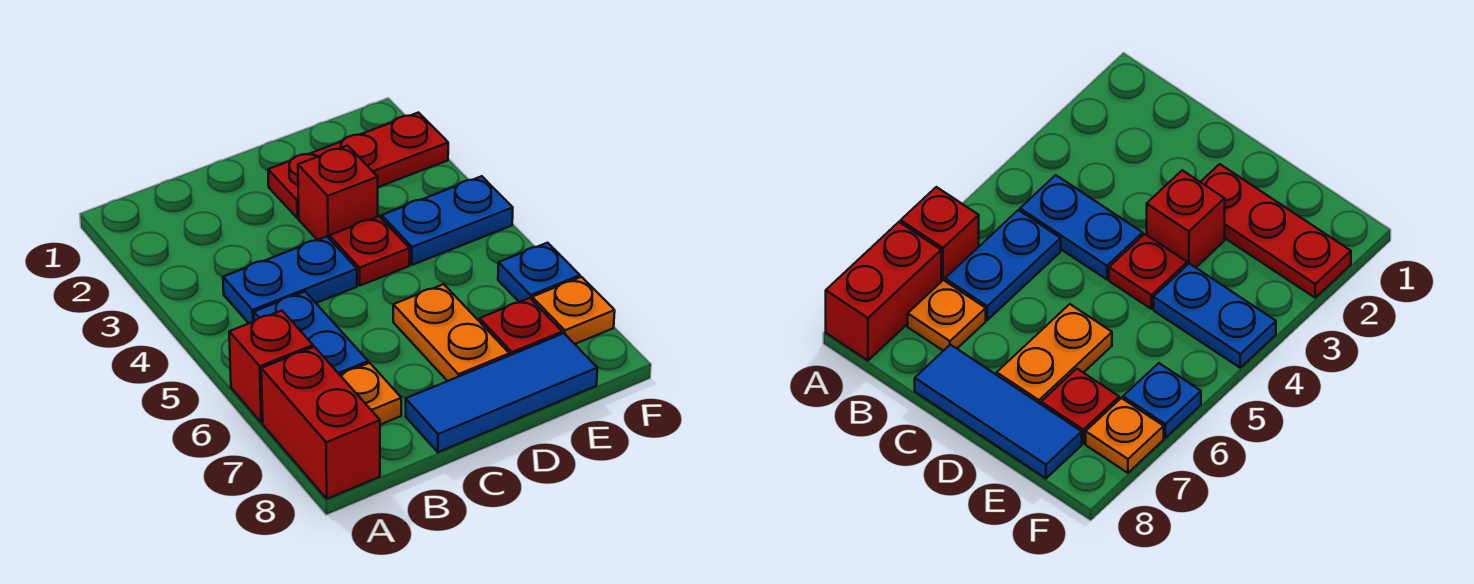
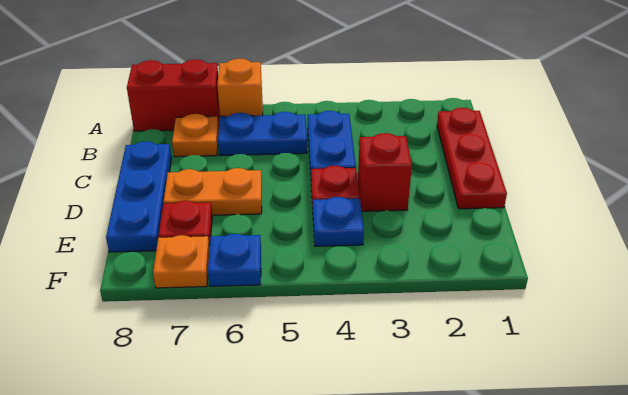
red 1x1 brick [229,311,313,423] -> orange 1x1 brick [217,59,263,116]
blue 1x3 tile [406,333,597,452] -> blue 1x3 plate [106,141,172,252]
red 1x3 plate [268,113,448,218] -> red 1x3 plate moved to [437,108,507,209]
blue 1x2 plate [382,176,513,265] -> blue 1x1 plate [313,197,364,246]

